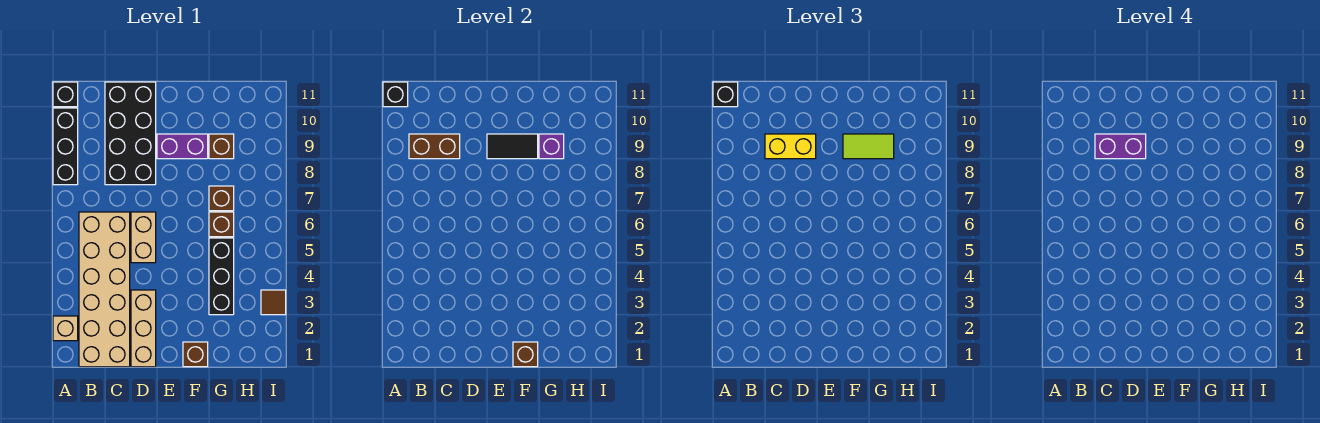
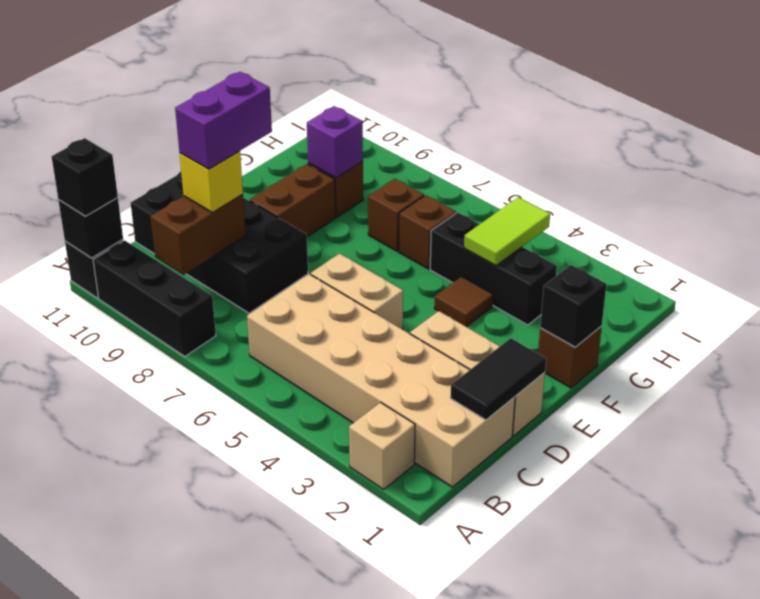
yellow 1x2 brick [765,134,816,159] -> yellow 1x1 brick [180,151,243,213]
purple 1x2 brick [157,134,208,159] -> brown 1x2 brick [250,164,336,237]
black 1x2 tile [487,134,538,159] -> black 1x2 tile moved to [450,338,546,420]
brown 1x1 brick [513,342,538,367] -> black 1x1 brick [540,265,607,347]
lime 1x2 tile [843,134,894,159] -> lime 1x2 tile moved to [464,197,550,266]
brown 1x1 tile [261,290,286,315] -> brown 1x1 tile moved to [434,277,493,327]

